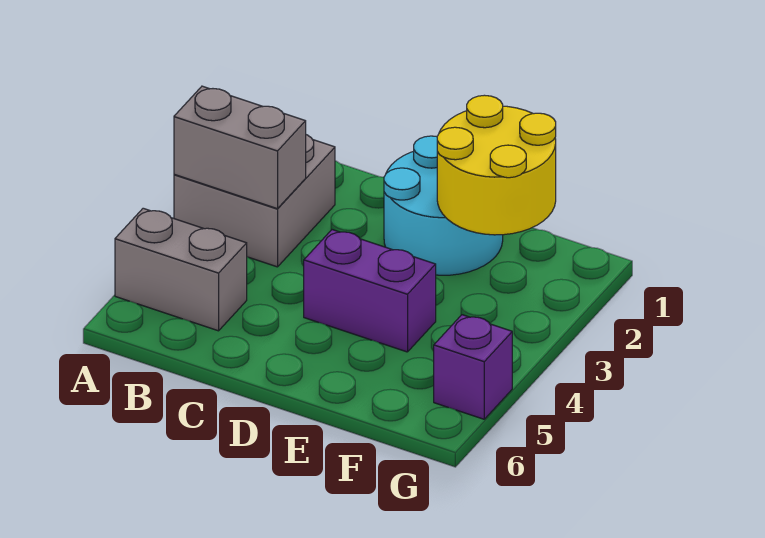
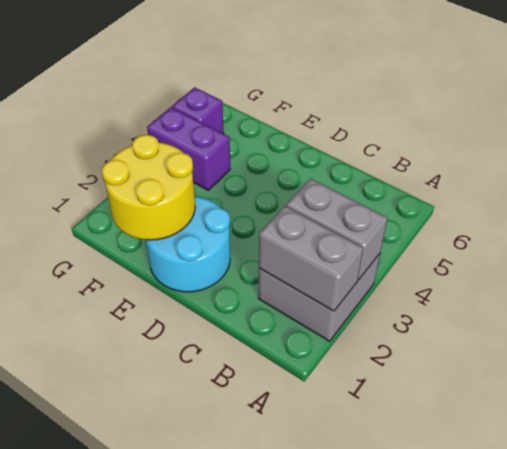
grey 1x2 brick [115,208,247,331] -> grey 1x2 brick moved to [259,206,363,311]
purple 1x2 brick [304,230,436,352] -> purple 1x2 brick moved to [147,107,230,190]

